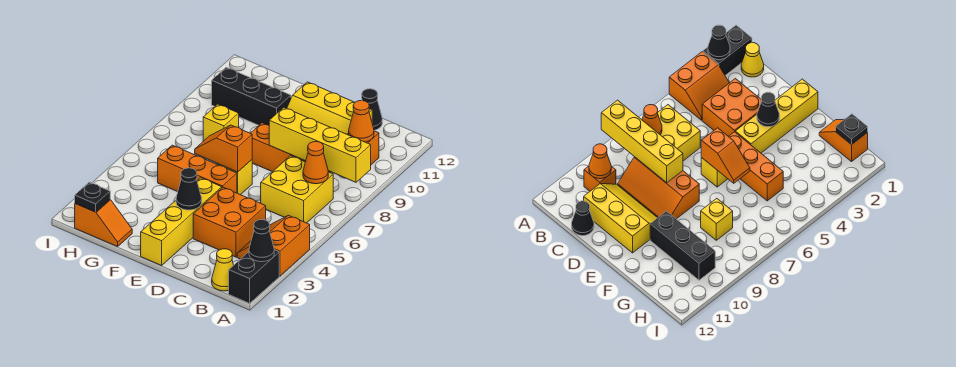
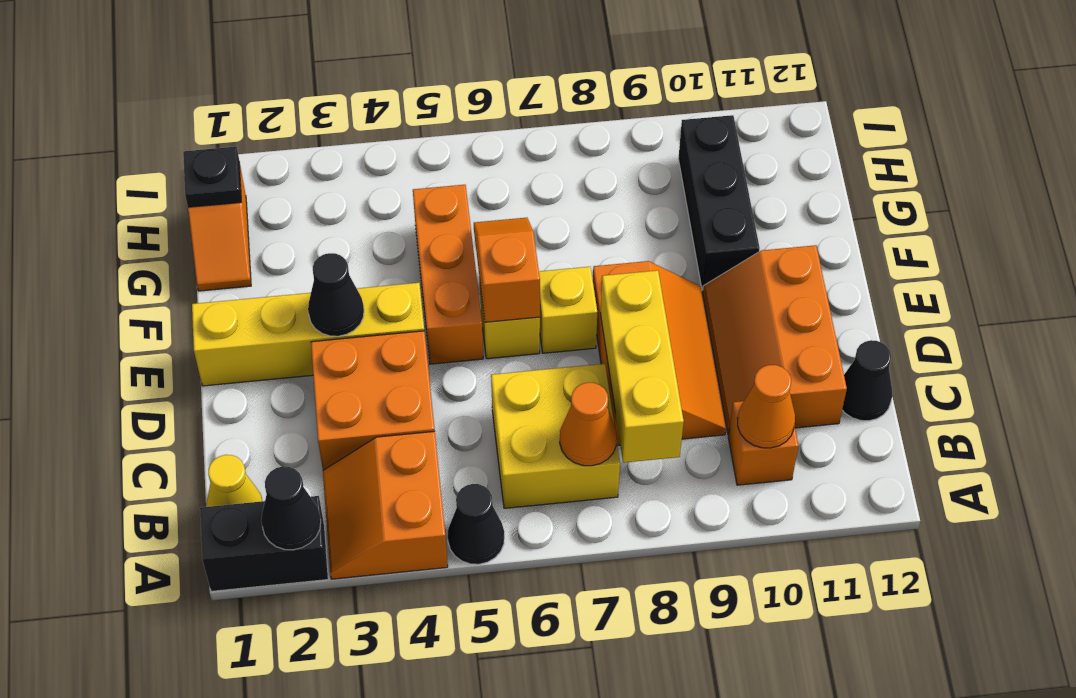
orange 2x2 slope [237,215,310,276] -> orange 2x2 slope turned to [323,431,448,579]
none -> black 1x1 cone [448,484,504,564]
yellow 1x4 brick [269,107,371,182] -> yellow 1x3 brick [601,270,684,463]
yellow 2x3 slope [287,82,372,134] -> orange 2x3 slope [702,245,847,435]
yellow 1x1 brick [203,104,239,141] -> yellow 1x1 brick moved to [539,267,597,353]

